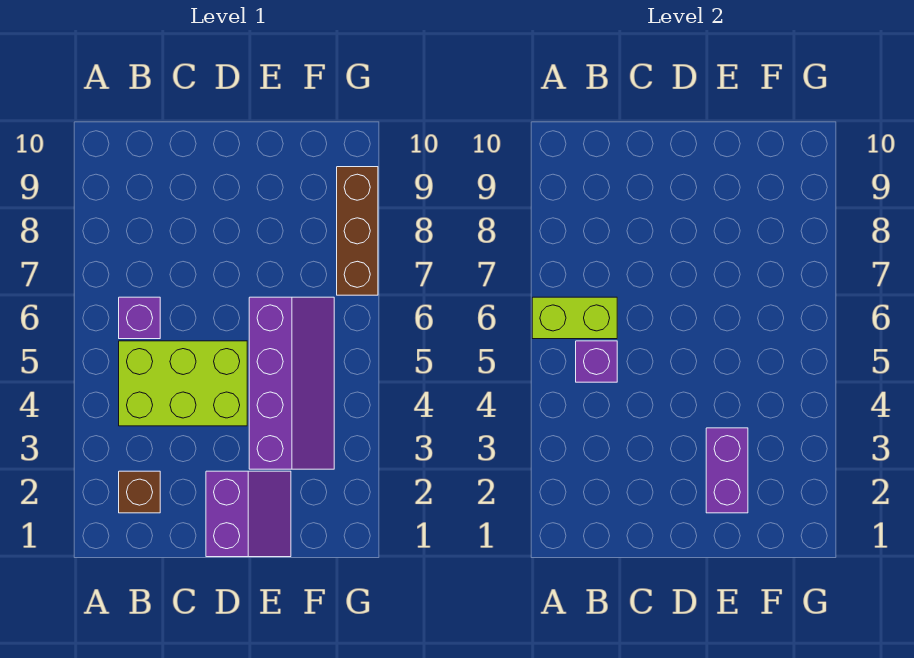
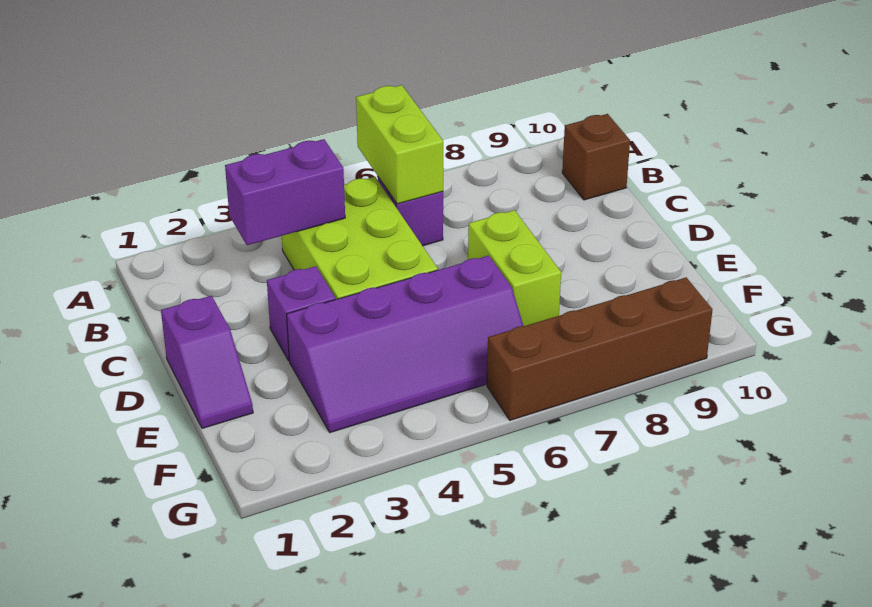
brown 1x1 brick [119,471,160,513] -> brown 1x1 brick moved to [562,114,630,200]
purple 1x1 brick [576,341,617,382] -> purple 1x1 brick moved to [267,266,336,361]
purple 2x2 slope [206,471,291,557] -> purple 1x2 slope [161,296,253,428]
none -> lime 1x2 brick [468,210,561,326]
purple 1x2 brick [706,428,748,513] -> purple 1x2 brick moved to [225,139,345,245]
brown 1x3 brick [337,167,378,295] -> brown 1x4 brick [487,277,713,420]

